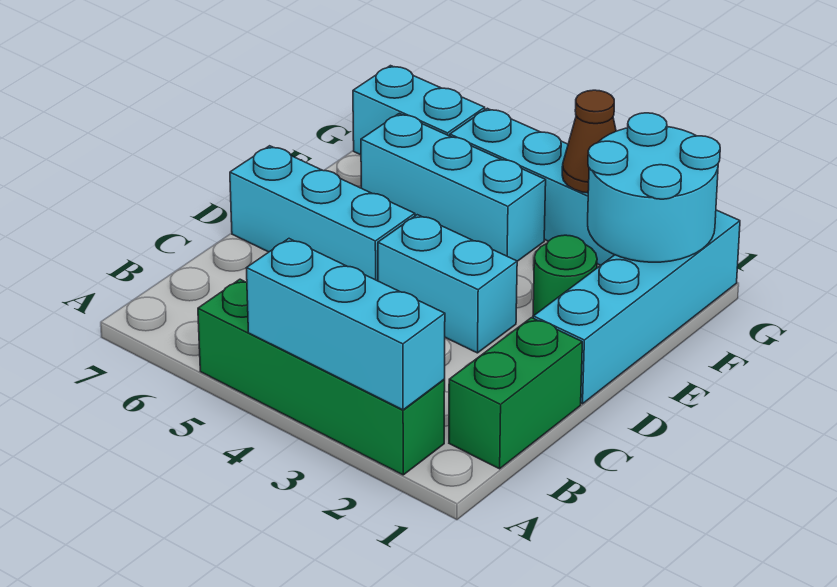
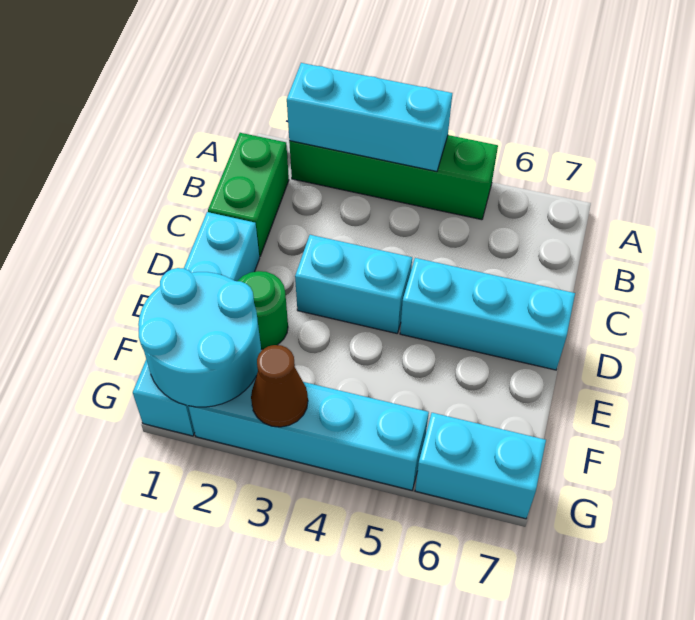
cyan 1x3 brick [361,114,546,261] -> none

